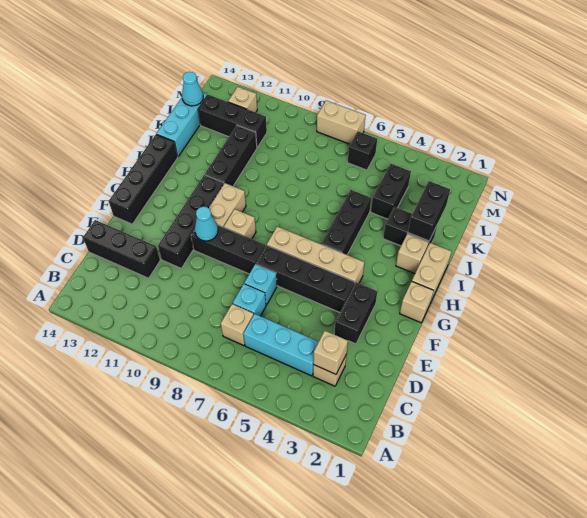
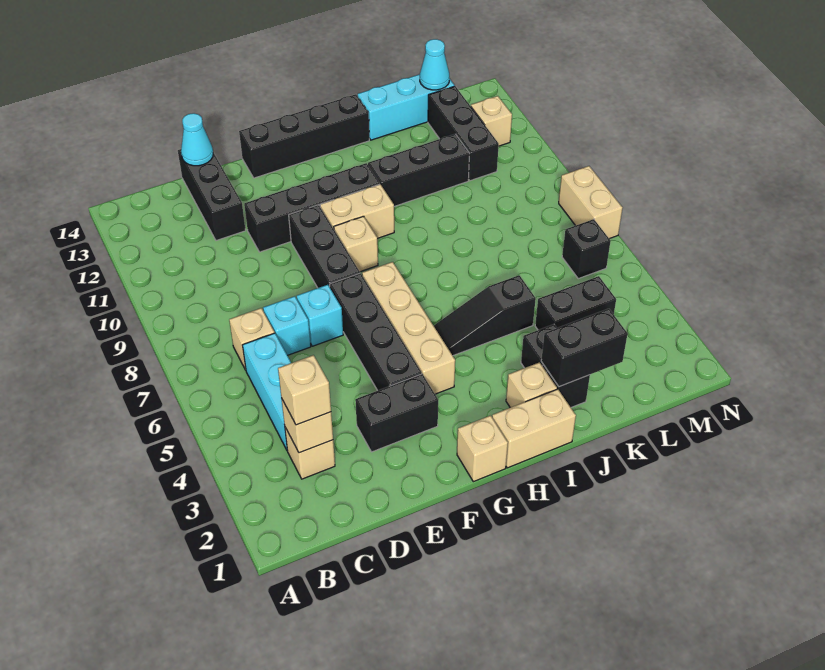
none -> tan 1x1 brick [278,355,331,425]
cyan 1x1 cone [195,206,218,241] -> cyan 1x1 cone moved to [181,113,213,166]
black 1x3 brick [321,190,371,255] -> black 1x3 slope [434,275,536,355]

